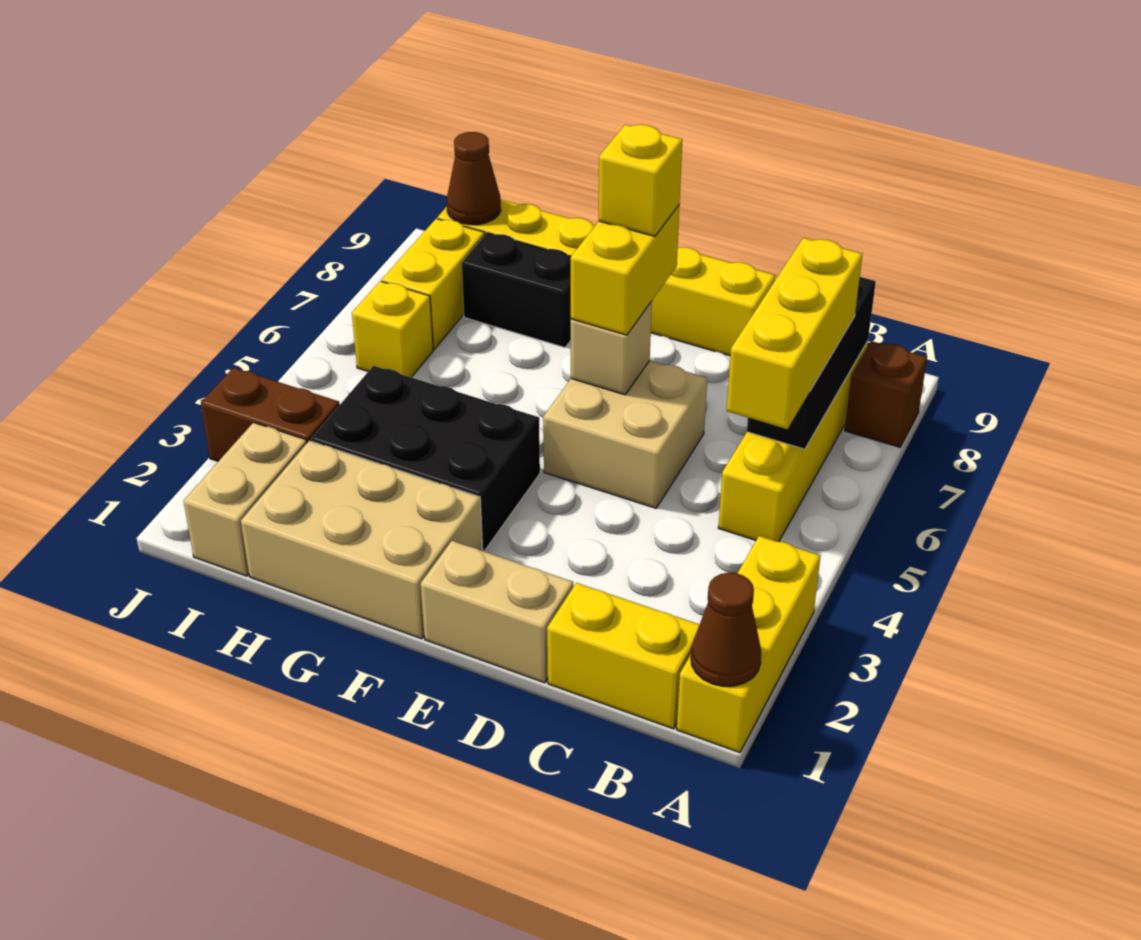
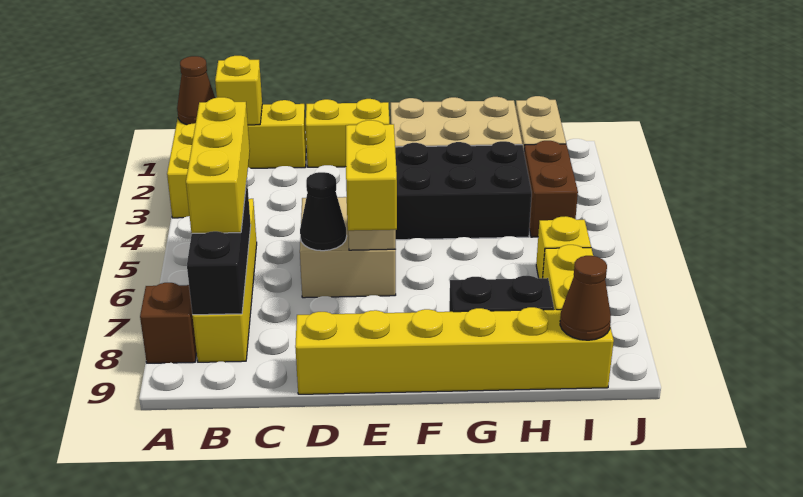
tan 1x2 brick [421,541,573,683] -> yellow 1x2 brick [306,99,389,167]
none -> black 1x1 cone [300,172,347,251]
yellow 1x1 brick [598,125,682,236] -> yellow 1x1 brick moved to [215,56,262,125]
brown 1x2 brick [201,368,340,461] -> brown 1x2 brick turned to [524,141,578,237]

